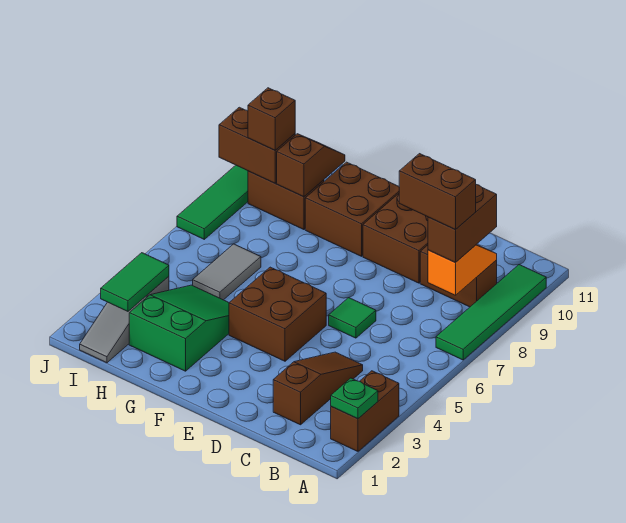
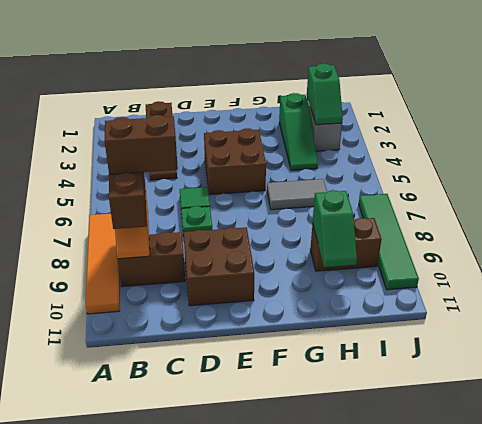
brown 1x2 brick [331,371,399,451] -> none
green 1x1 plate [331,378,378,419] -> green 1x1 plate moved to [181,206,212,236]
green 1x4 tile [436,265,546,360] -> orange 1x4 tile [86,213,120,314]
brown 2x2 brick [305,162,399,256] -> none
green 2x3 slope [129,285,229,371] -> green 1x3 slope [279,93,318,170]
grey 1x2 tile [193,244,261,300] -> grey 1x2 tile turned to [267,179,327,210]
brown 1x2 slope [277,134,345,197] -> green 1x2 slope [313,190,357,267]
green 1x2 tile [101,253,169,311] -> green 1x2 slope [307,64,343,125]
brown 1x2 brick [219,107,295,183] -> none
brown 1x1 brick [248,88,295,150] -> none

